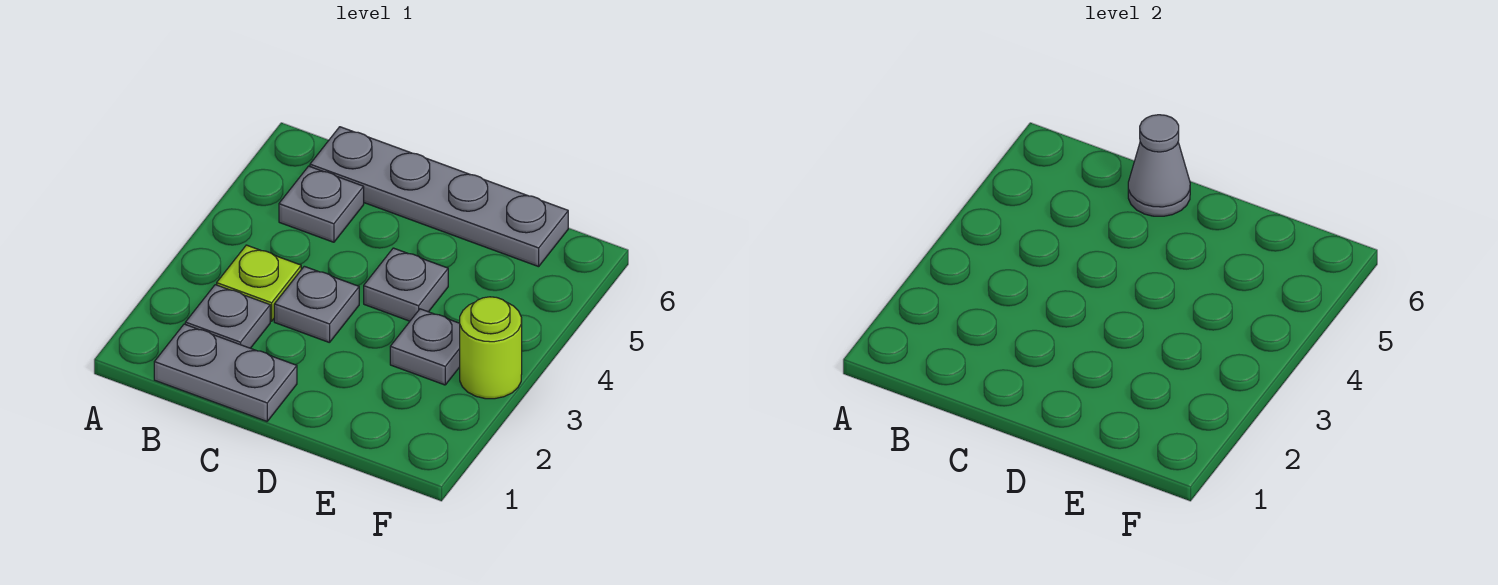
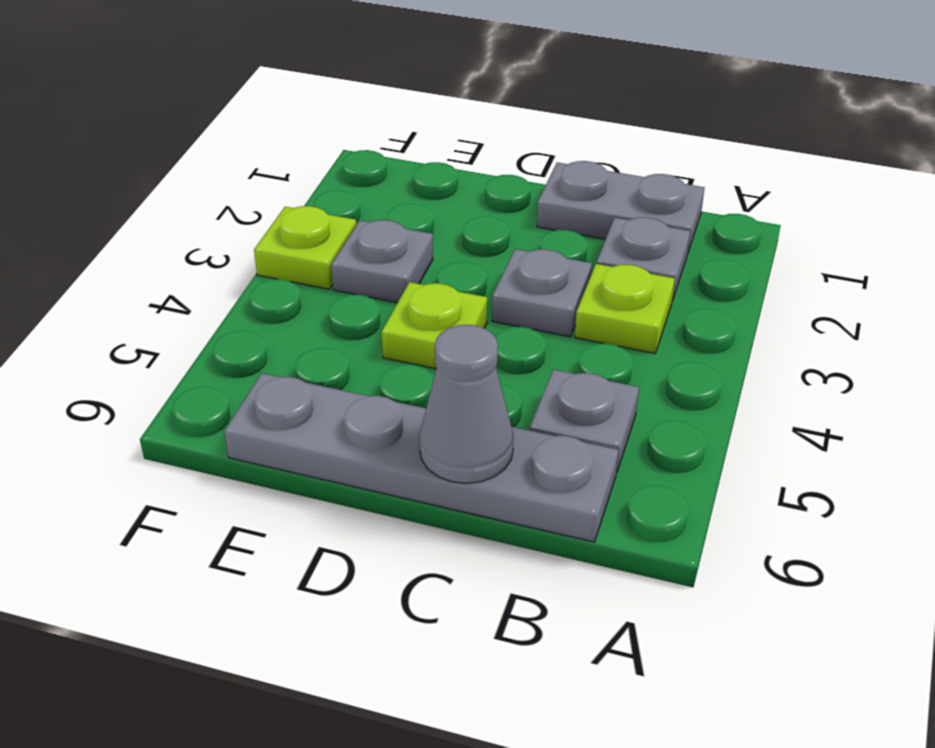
grey 1x1 plate [364,248,448,321] -> lime 1x1 plate [381,282,487,369]
lime 1x1 round brick [460,297,522,399] -> lime 1x1 plate [254,206,356,289]

